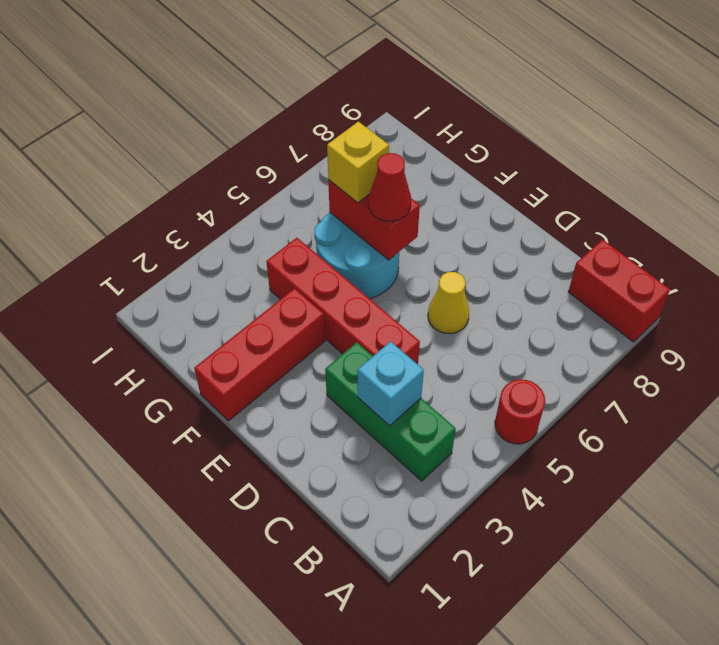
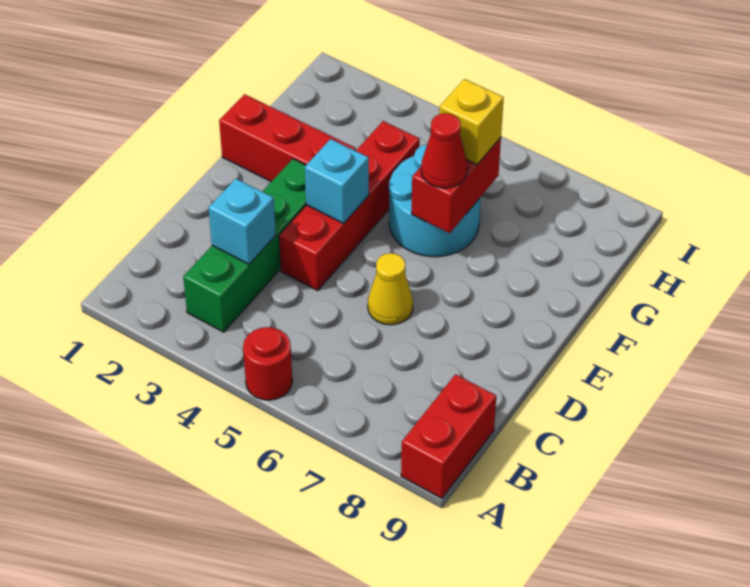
green 1x3 brick [325,342,456,481] -> green 1x4 brick [183,159,306,332]
none -> cyan 1x1 brick [305,139,369,224]

